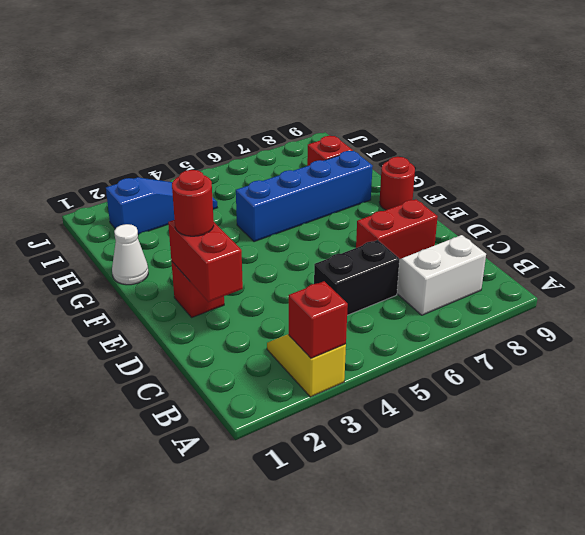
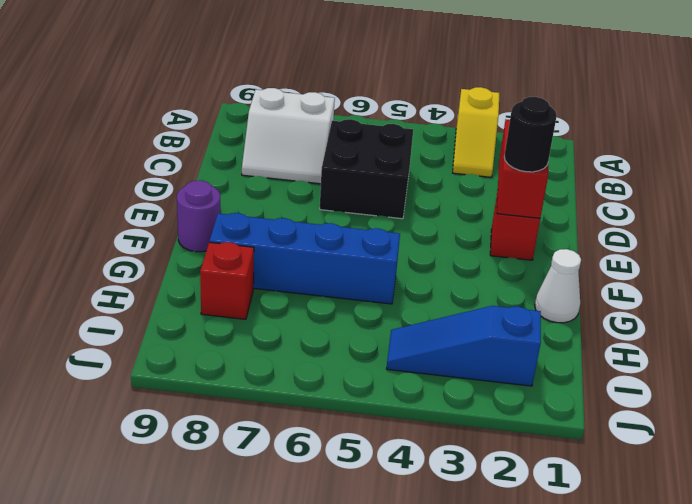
red 1x1 brick [289,281,348,358] -> none
black 1x2 brick [314,240,399,315] -> black 2x2 brick [320,119,413,219]
red 1x2 brick [356,199,438,259] -> none
red 1x1 round brick [172,170,214,236] -> black 1x1 round brick [504,97,557,172]
red 1x1 round brick [379,157,415,210] -> purple 1x1 round brick [177,180,220,252]

